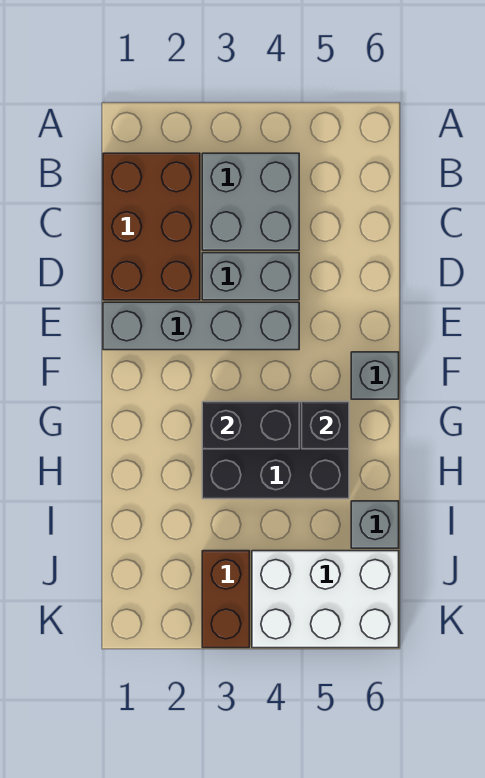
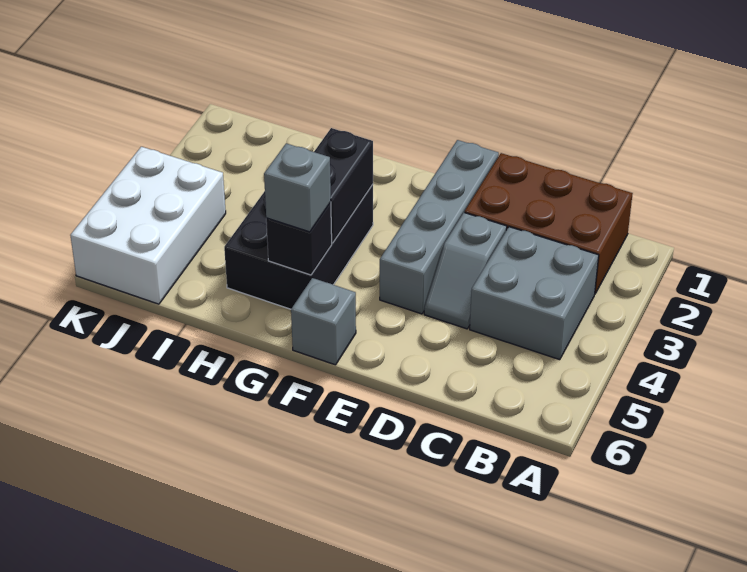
grey 1x2 brick [202,253,299,300] -> grey 1x2 slope [424,213,507,329]
grey 1x1 brick [351,501,399,548] -> grey 1x1 brick moved to [264,143,331,232]
brown 1x2 brick [202,551,250,648] -> none

